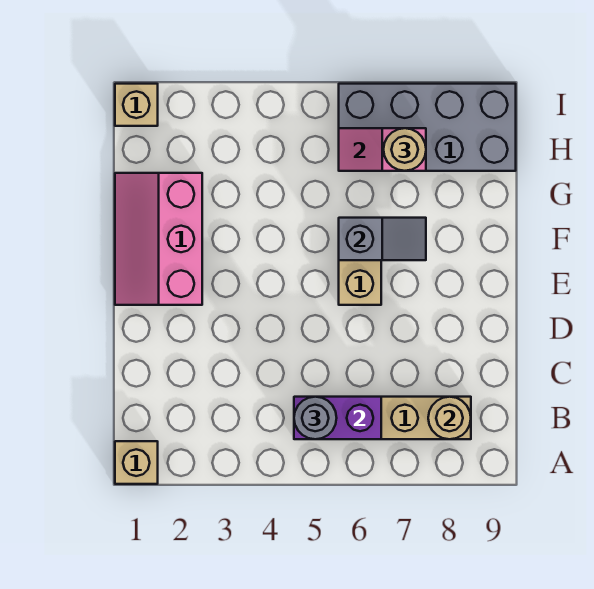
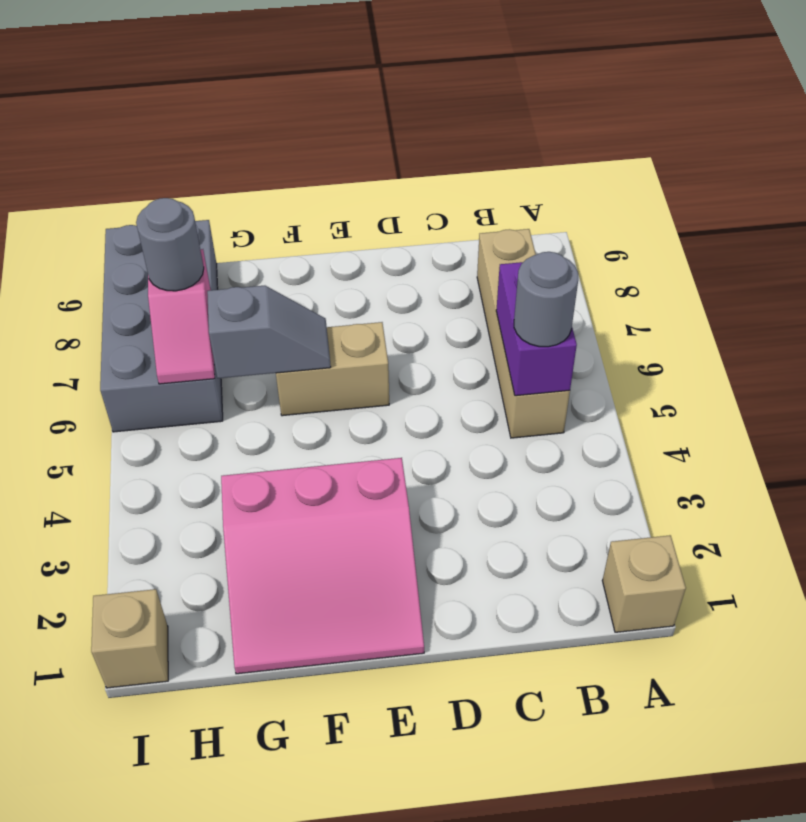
tan 1x1 round brick [428,397,471,439] -> none
pink 2x3 slope [115,173,202,305] -> pink 3x3 slope [221,458,424,674]
grey 1x2 slope [339,218,426,260] -> grey 1x2 slope turned to [207,286,331,378]
tan 1x1 round brick [384,128,426,171] -> grey 1x1 round brick [136,198,204,291]

